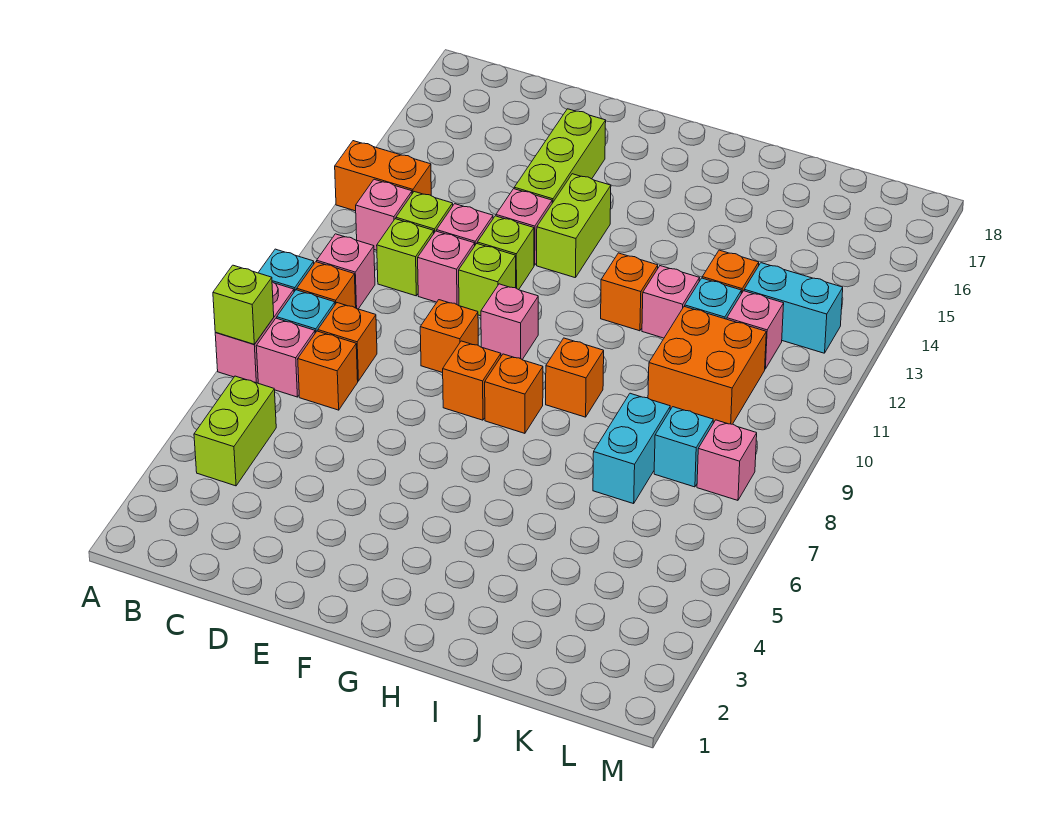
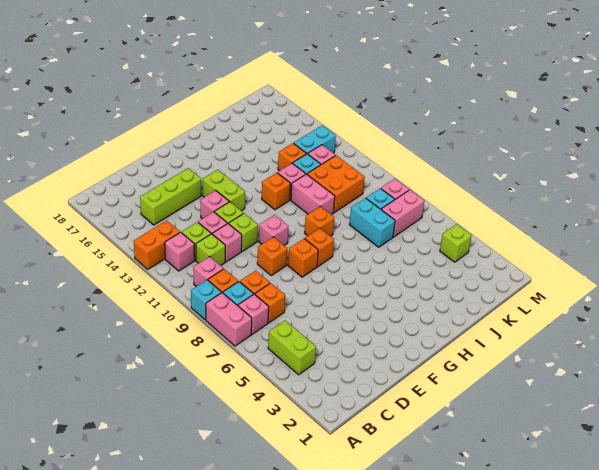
lime 1x1 brick [213,265,274,344] -> lime 1x1 brick moved to [440,224,472,262]
lime 1x3 brick [514,109,606,203] -> lime 1x3 brick turned to [140,168,201,225]
none -> pink 1x2 brick [291,174,335,215]
none -> pink 1x2 brick [381,190,424,237]

